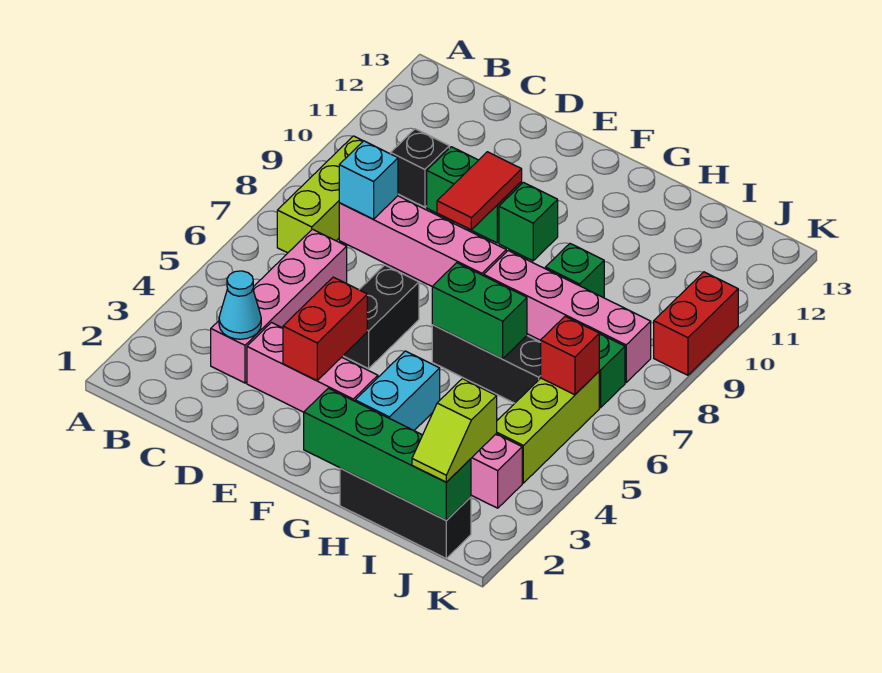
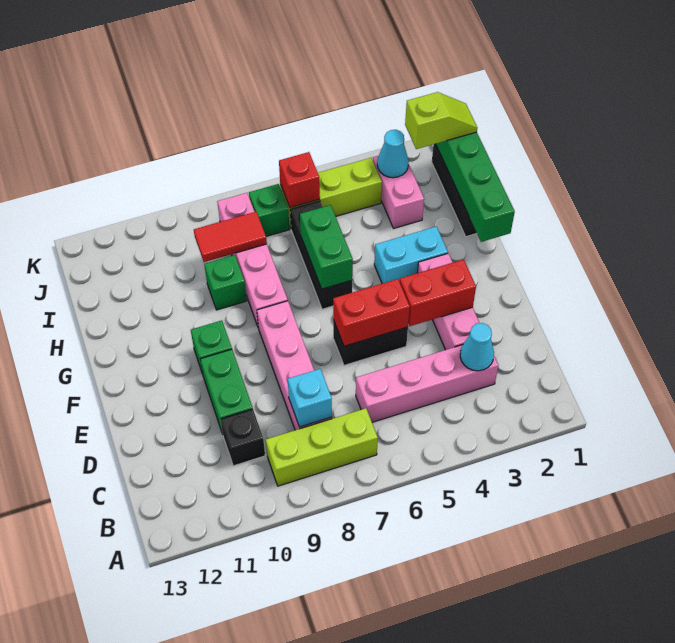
red 1x2 tile [437,152,522,230] -> red 1x2 tile moved to [194,212,267,262]
none -> cyan 1x1 cone [377,130,409,178]
red 1x2 brick [654,272,738,375] -> red 1x2 brick moved to [333,279,410,346]

